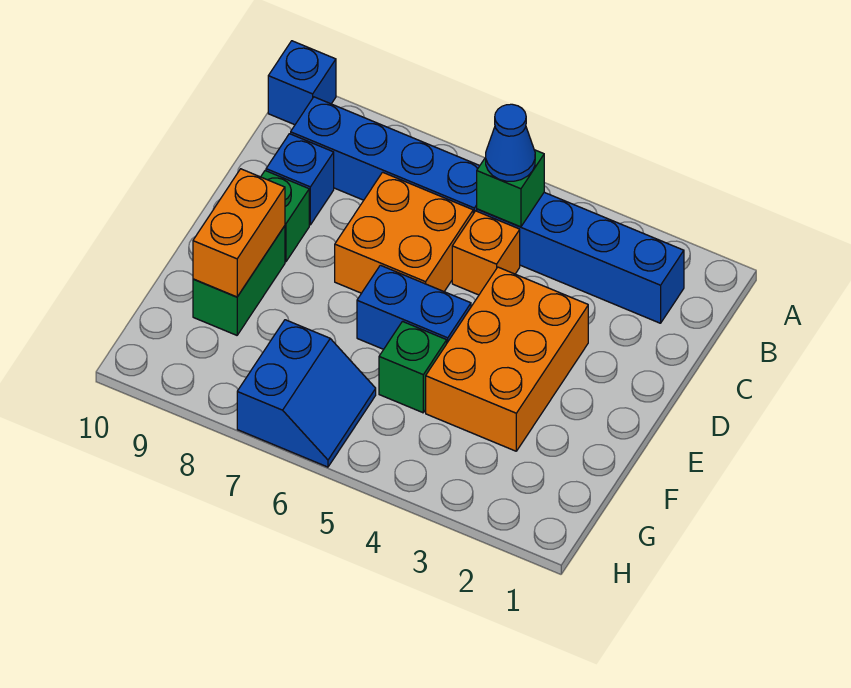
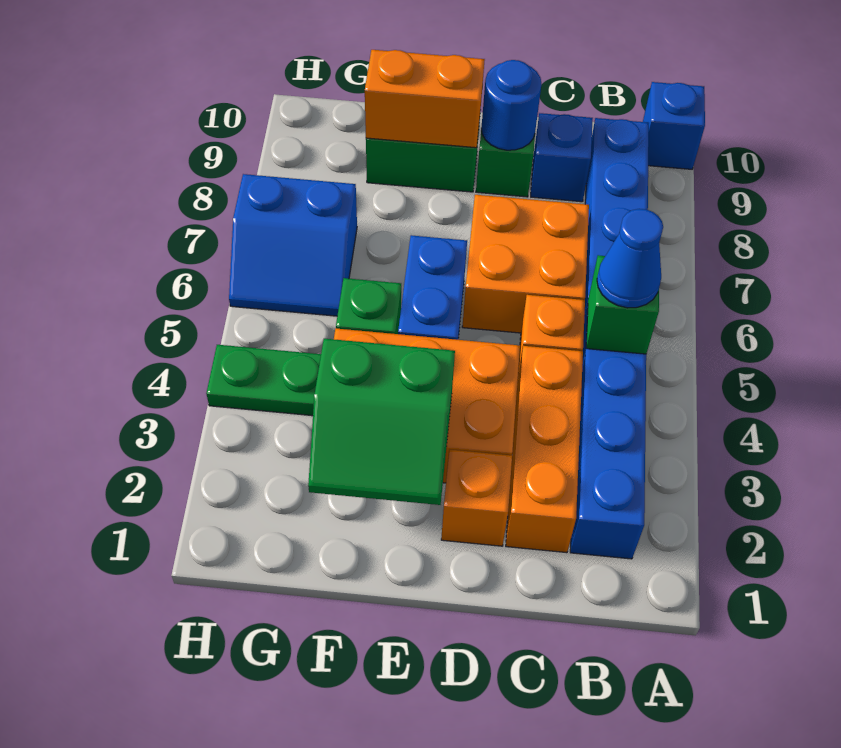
none -> orange 1x3 brick [506,346,583,553]
none -> orange 1x1 brick [441,450,512,546]
none -> blue 1x1 round brick [481,60,541,150]
none -> green 2x2 slope [308,339,455,505]
none -> green 1x2 plate [206,345,321,416]

